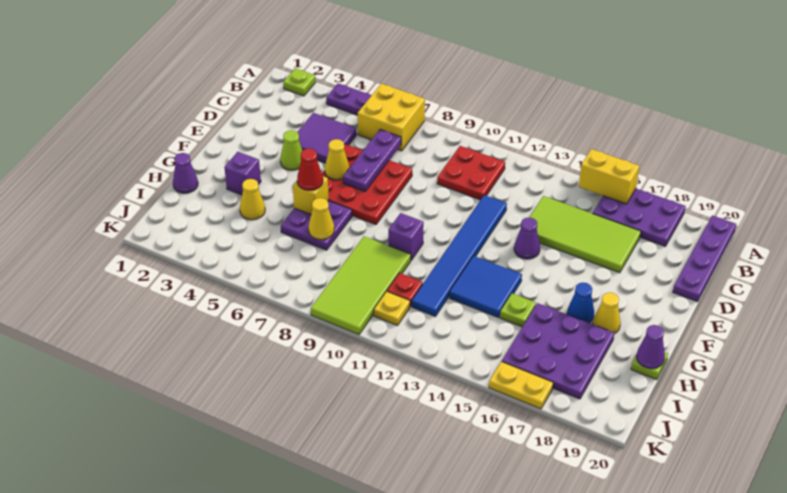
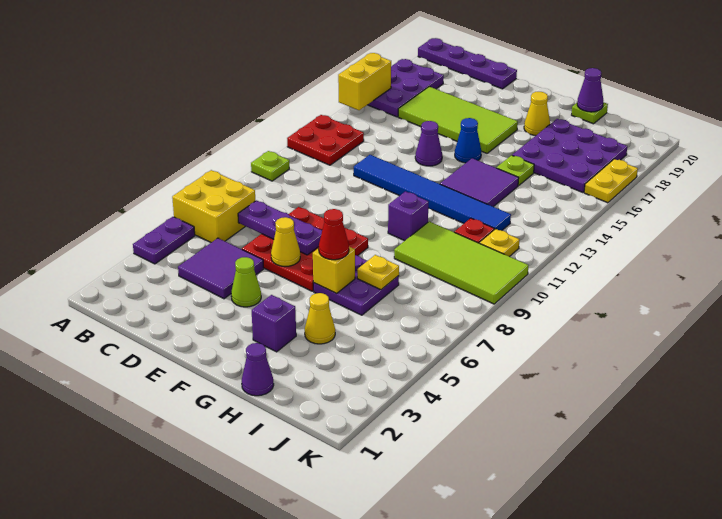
lime 1x1 plate [283,68,316,96] -> lime 1x1 plate moved to [251,151,289,181]
red 2x2 plate [437,146,505,200] -> red 2x2 plate moved to [287,115,364,165]
lime 2x4 tile [529,196,641,273] -> lime 2x4 tile turned to [398,87,518,153]
blue 2x2 tile [449,256,522,317] -> purple 2x2 tile [440,158,519,207]
blue 1x1 cone [567,283,594,323] -> blue 1x1 cone moved to [455,118,481,163]
yellow 1x1 cone [309,198,334,240] -> yellow 1x1 plate [357,255,399,290]

